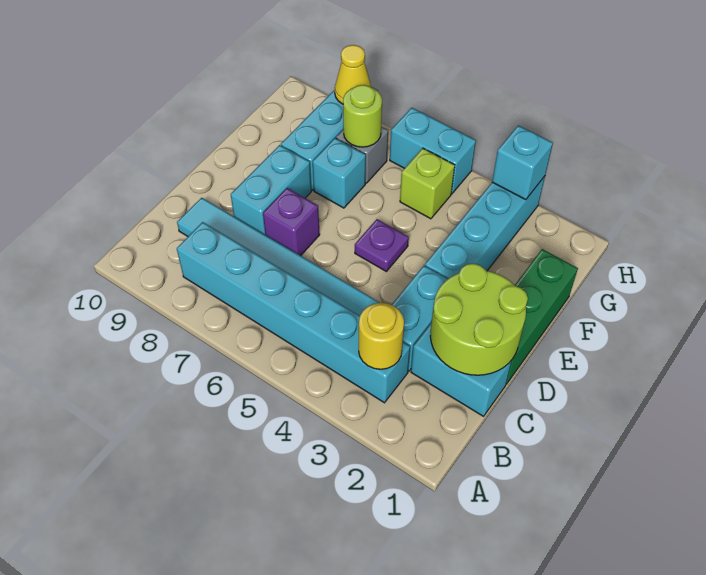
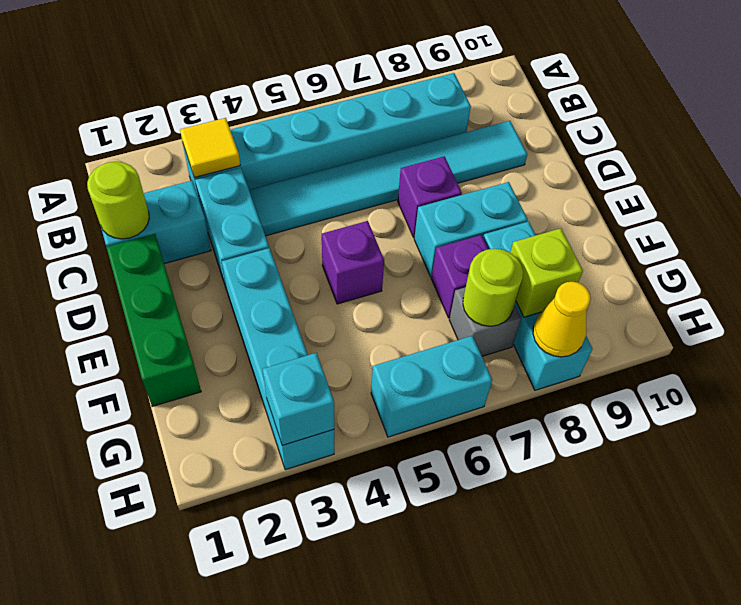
yellow 1x1 round brick [359,303,404,369] -> yellow 1x1 tile [180,118,240,178]
lime 2x2 round brick [430,263,528,375] -> lime 1x1 round brick [87,162,149,239]
cyan 1x2 brick [231,145,311,234] -> cyan 1x2 brick turned to [414,182,528,277]
purple 1x1 plate [355,219,409,271] -> purple 1x1 brick [322,221,384,304]
cyan 1x1 brick [313,138,366,208] -> purple 1x1 brick [431,235,488,318]
lime 1x1 brick [400,148,455,219] -> lime 1x1 brick moved to [510,228,583,317]

